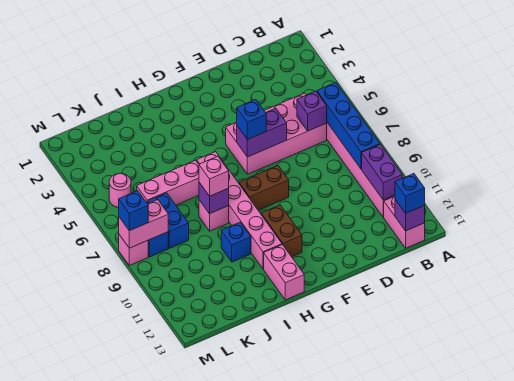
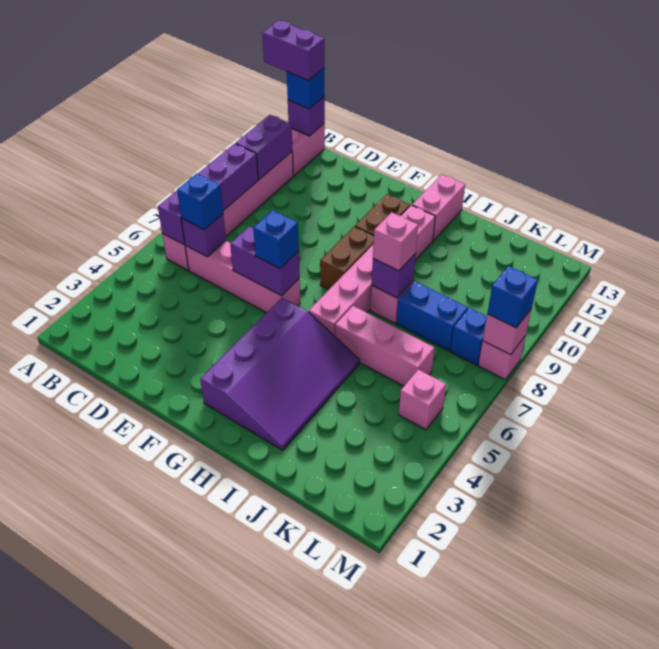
none -> purple 1x2 brick [262,21,324,81]
blue 1x4 brick [317,83,380,169] -> purple 1x4 brick [158,144,258,244]
pink 2x4 brick [226,93,327,174] -> pink 1x4 brick [185,241,300,313]
brown 1x2 brick [239,166,289,210] -> brown 1x2 brick turned to [320,226,374,290]
none -> purple 3x4 slope [200,298,360,450]
blue 1x1 brick [221,222,251,262] -> blue 1x1 brick moved to [177,173,223,230]
blue 1x2 brick [148,193,189,248] -> blue 1x2 brick turned to [397,281,468,351]
pink 1x1 round brick [109,174,131,208] -> pink 1x1 brick [399,369,446,430]
pink 1x2 brick [119,200,168,248] -> pink 1x1 brick [483,310,531,355]

